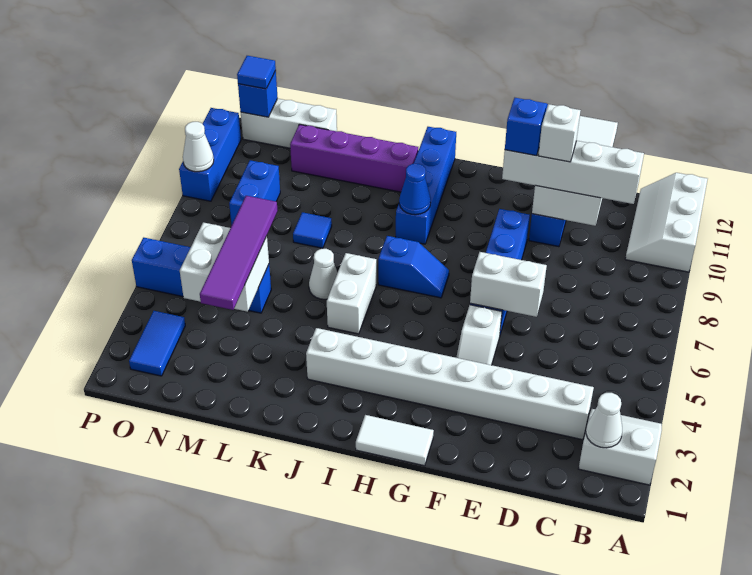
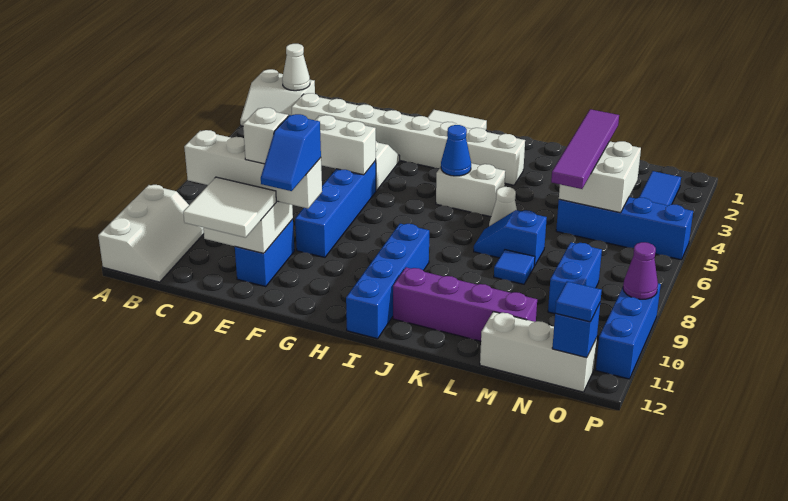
blue 1x2 slope [378,236,449,298] -> blue 1x2 slope moved to [474,210,547,266]
blue 1x1 cone [399,164,431,215] -> blue 1x1 cone moved to [441,125,471,176]
white 1x2 brick [327,253,376,334] -> white 1x2 brick turned to [436,163,505,217]
white 1x1 cone [183,122,214,172] -> purple 1x1 cone [623,242,658,299]

